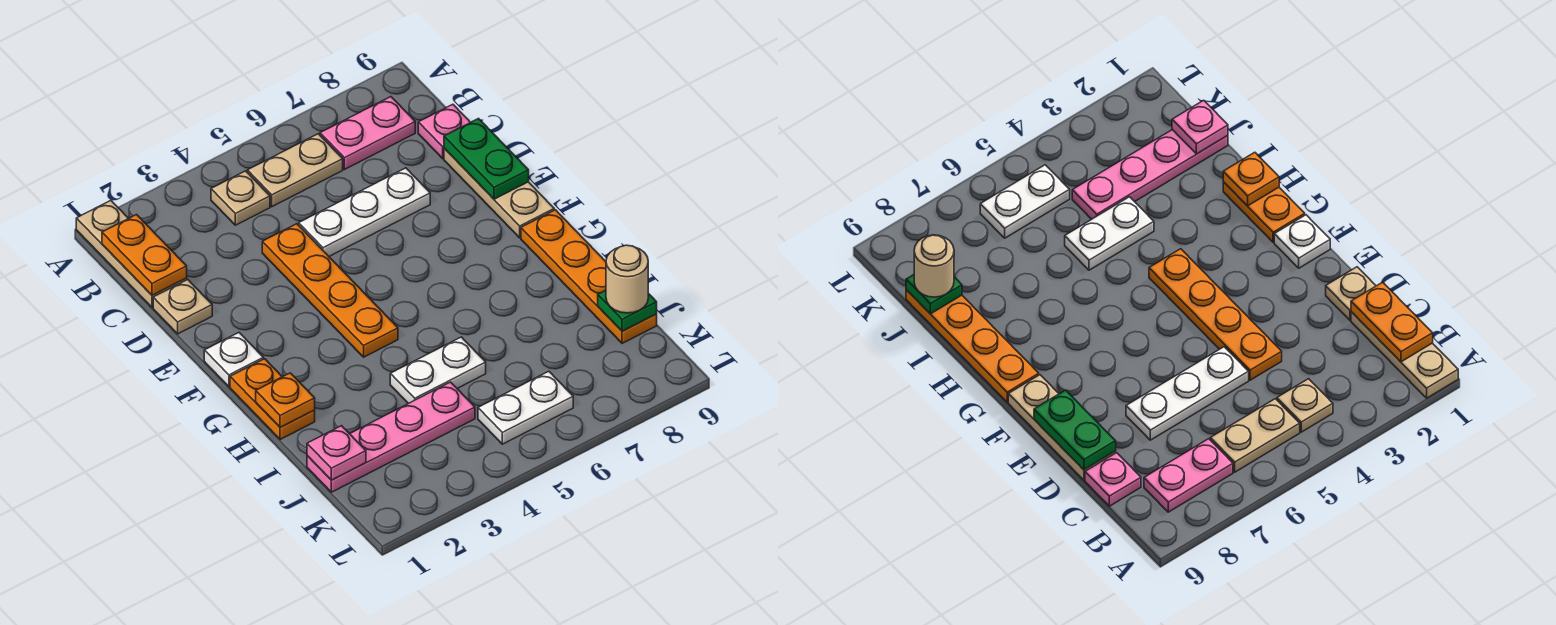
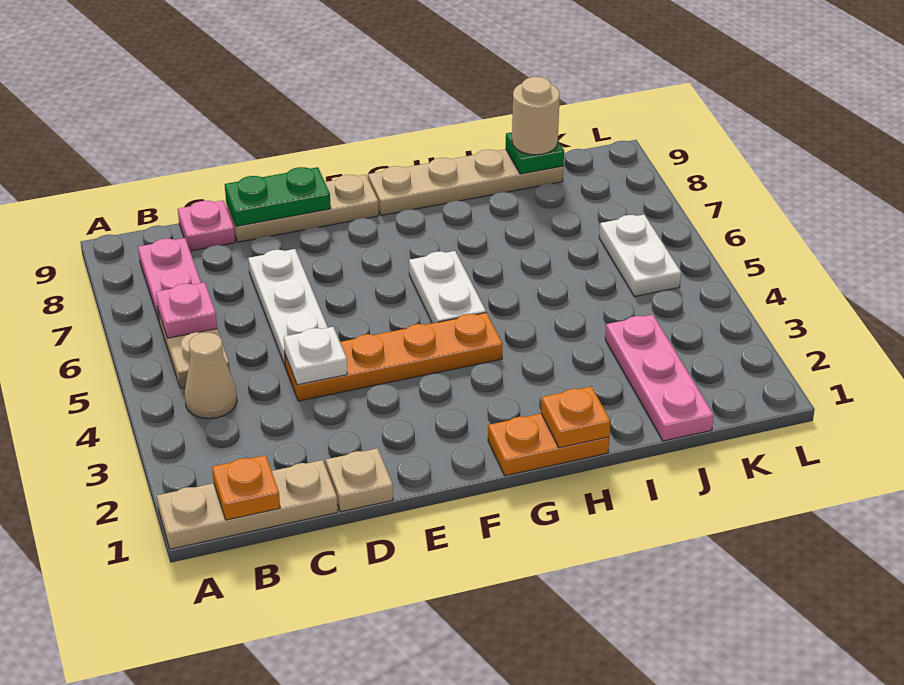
orange 1x2 plate [102,215,187,295] -> orange 1x1 plate [212,455,280,520]
tan 1x1 plate [211,171,270,225] -> tan 1x1 cone [185,333,237,419]
white 1x1 plate [204,333,263,387] -> white 1x1 plate moved to [284,327,347,385]
orange 1x4 plate [521,210,657,343] -> tan 1x4 plate [368,149,563,215]
white 1x2 plate [390,337,486,404] -> white 1x2 plate moved to [409,251,486,323]
pink 1x4 plate [307,382,475,492] -> pink 1x3 plate [605,315,714,441]
pink 1x1 plate [307,426,366,480] -> pink 1x1 plate moved to [156,282,217,338]

